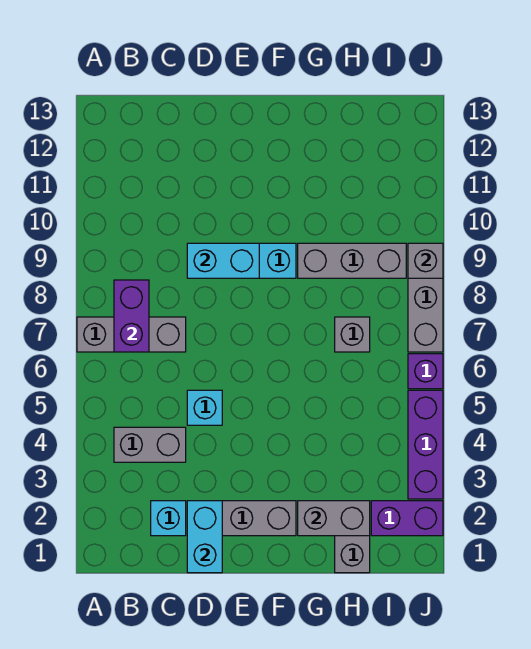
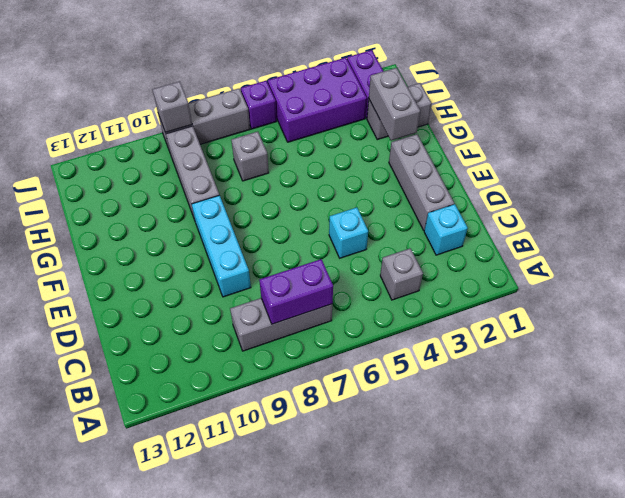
grey 1x3 brick [77,317,186,352] -> grey 1x3 brick turned to [230,298,332,351]
grey 1x2 brick [114,427,186,462] -> grey 1x1 brick [380,248,423,300]
cyan 1x2 brick [187,501,222,573] -> none
cyan 1x2 brick [187,243,259,278] -> none
purple 1x3 brick [408,390,443,499] -> purple 2x3 brick [268,58,367,142]

